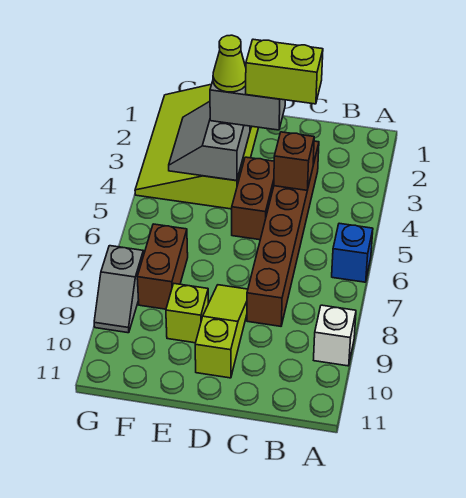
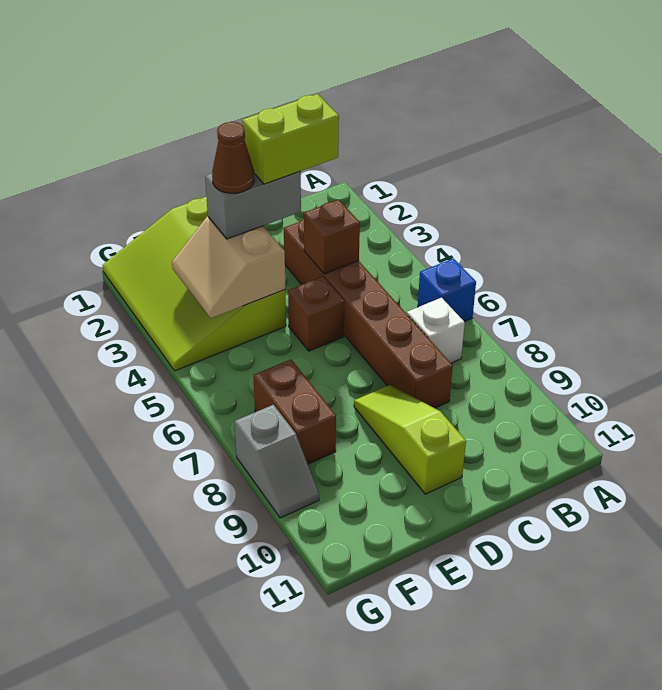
white 1x1 brick [314,305,356,366] -> white 1x1 brick moved to [407,298,465,363]
brown 1x2 brick [232,157,274,240] -> brown 1x1 brick [288,276,344,351]
grey 2x2 slope [169,101,250,181] -> tan 2x2 slope [172,216,285,318]
lime 1x1 cone [213,35,246,92] -> brown 1x1 cone [212,122,254,193]
lime 1x1 brick [166,284,208,343] -> none

